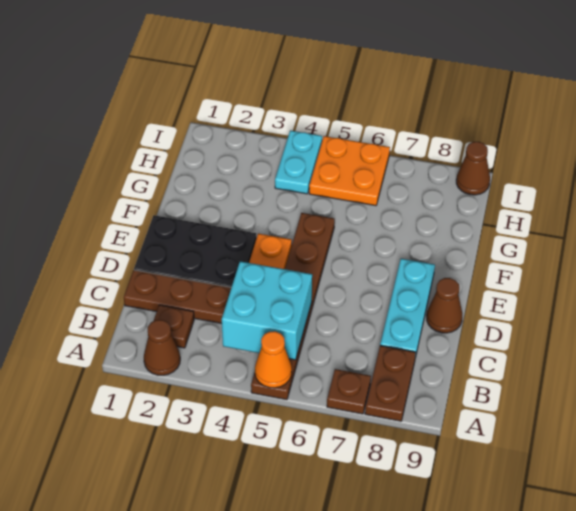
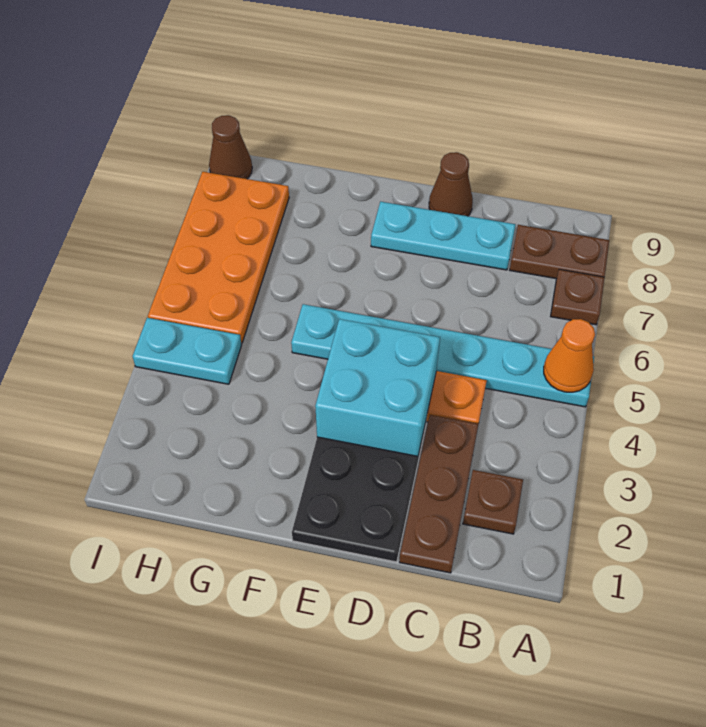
brown 1x1 cone [144,320,180,375] -> none
brown 1x6 plate [251,213,335,400] -> cyan 1x6 plate [291,304,594,407]
cyan 2x2 brick [222,261,312,360] -> cyan 2x2 brick moved to [315,319,440,456]
orange 2x2 plate [309,136,390,206] -> orange 2x4 plate [148,172,289,343]

